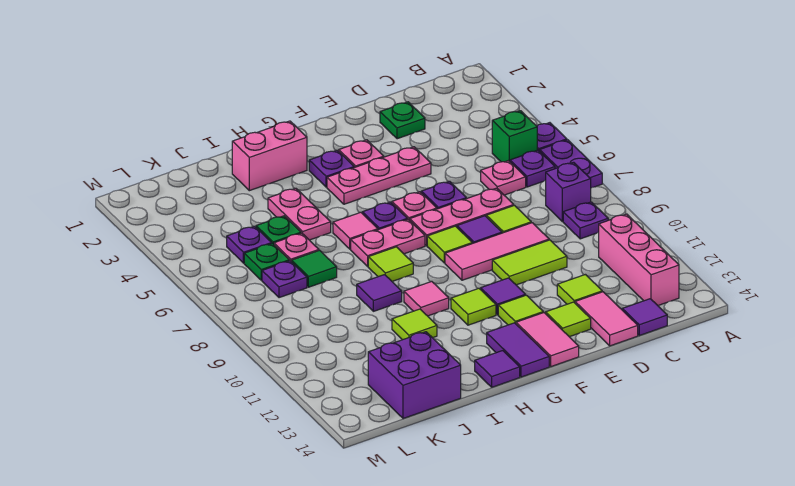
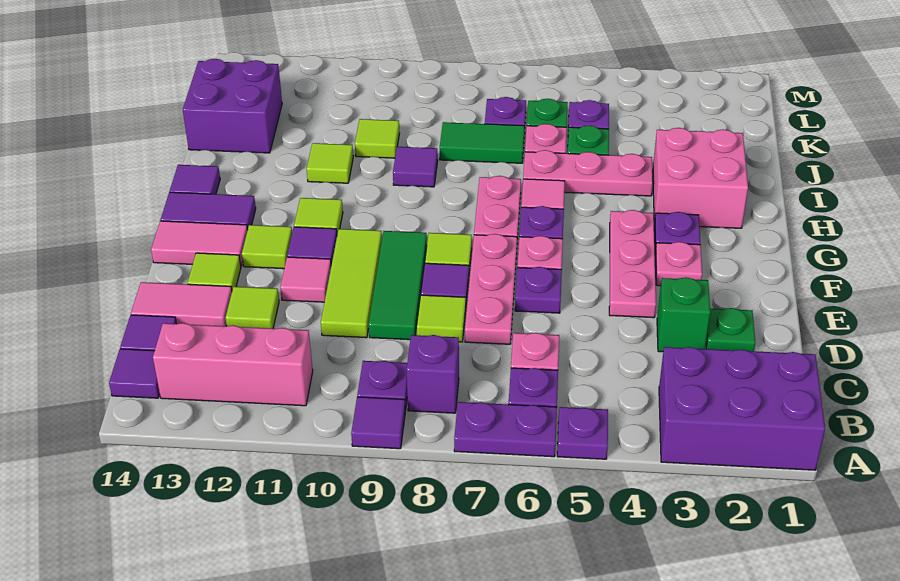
none -> purple 2x3 brick [659,347,825,470]
none -> purple 1x1 tile [351,397,405,449]
green 1x1 brick [492,111,537,162] -> green 1x1 brick moved to [657,277,710,352]
none -> purple 1x1 tile [109,349,160,398]
pink 1x3 tile [445,223,549,280] -> green 1x3 tile [369,231,427,340]
lime 1x2 tile [492,240,567,285] -> lime 1x3 tile [321,229,382,338]
pink 1x2 brick [232,121,307,191] -> pink 2x2 brick [653,128,748,228]
lime 1x1 tile [368,247,413,281] -> lime 1x1 tile moved to [355,119,400,158]
pink 1x1 tile [404,281,449,316] -> pink 1x1 tile moved to [280,257,331,302]
pink 1x2 plate [268,188,331,240] -> pink 1x3 plate [523,150,653,196]
green 1x1 tile [292,250,337,287] -> green 1x2 tile [440,122,525,163]

